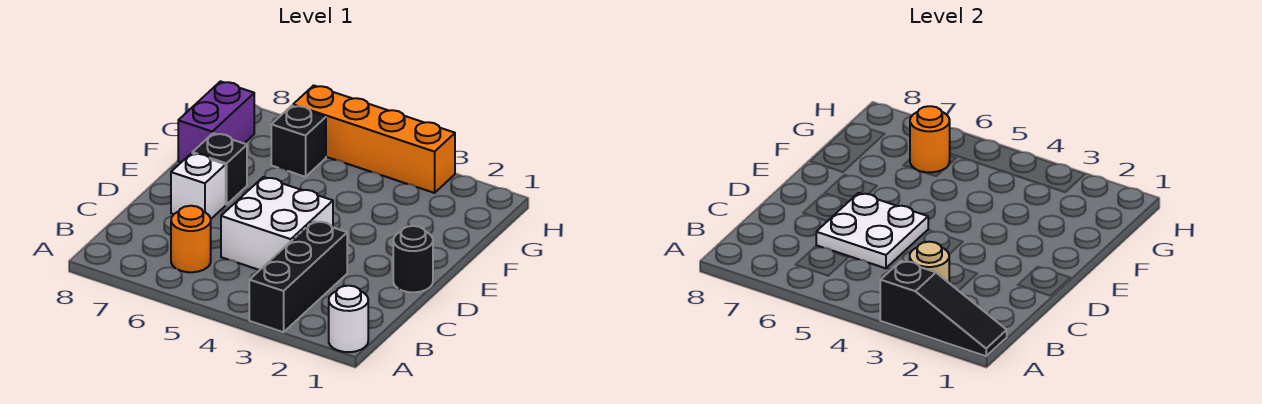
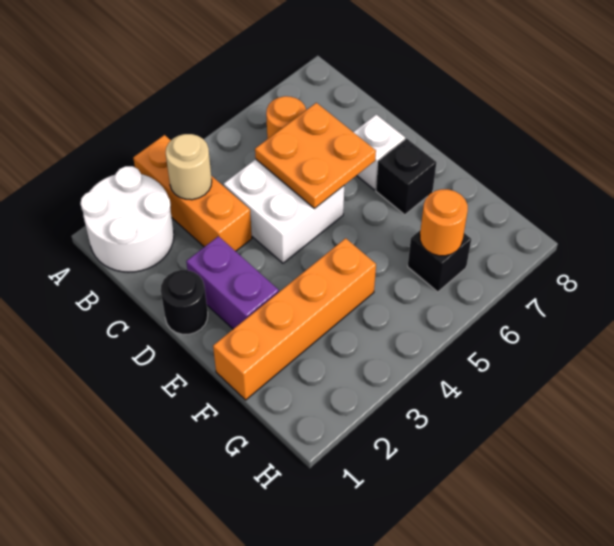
white 1x1 round brick [329,286,368,352] -> white 2x2 round brick [81,166,174,272]
black 1x3 slope [880,261,1007,356] -> none
black 1x3 brick [249,221,347,332] -> orange 1x3 brick [133,135,252,251]
white 2x2 plate [816,193,928,268] -> orange 2x2 plate [255,103,376,209]
purple 1x2 brick [178,81,254,162] -> purple 1x2 brick moved to [186,236,279,329]
orange 1x4 brick [293,85,455,193] -> orange 1x4 brick moved to [213,238,376,400]

